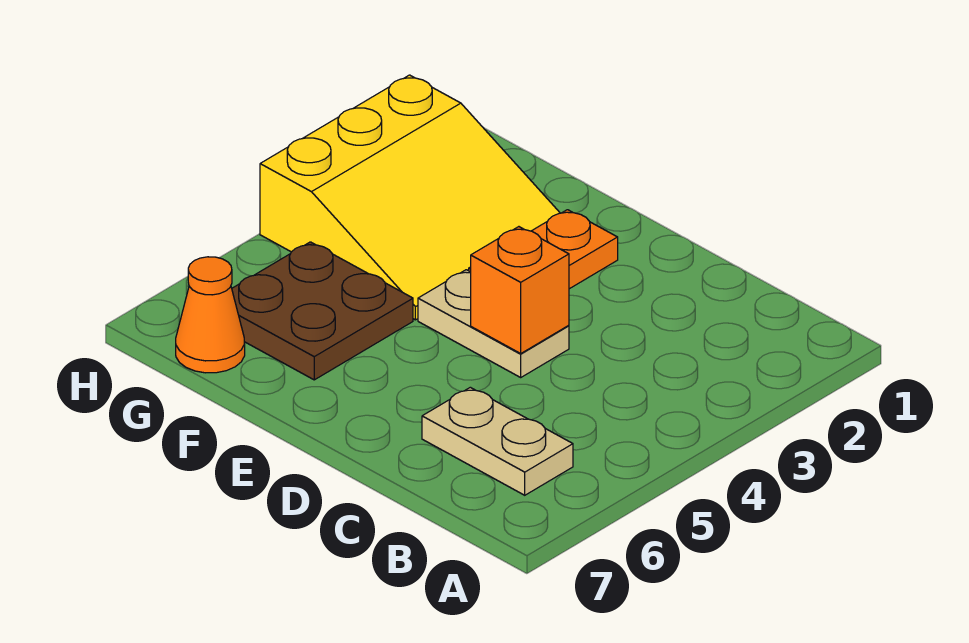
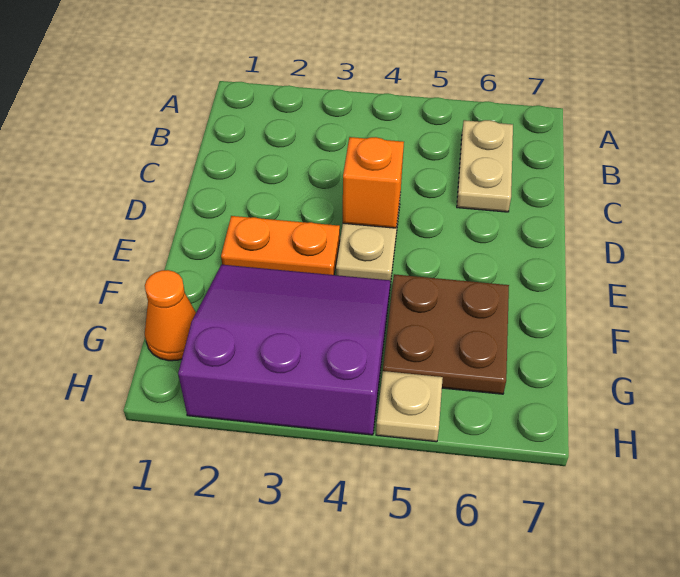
yellow 3x3 slope [260,75,560,320] -> purple 3x3 slope [178,265,391,435]
orange 1x1 cone [176,257,245,373] -> orange 1x1 cone moved to [145,270,196,361]
none -> tan 1x1 plate [376,371,443,442]

